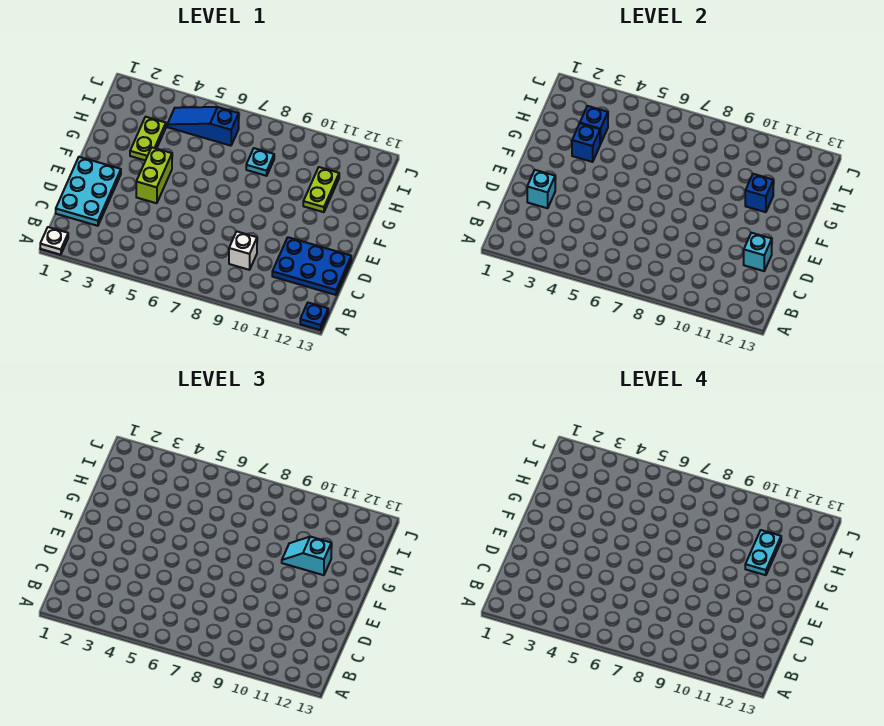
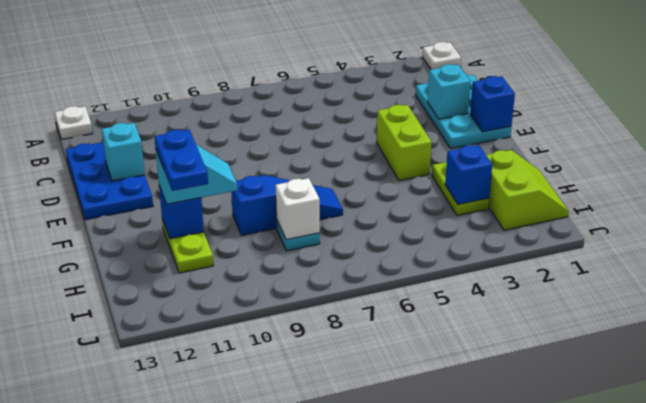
blue 1x1 plate [300,303,328,330] -> white 1x1 plate [55,106,93,139]
white 1x1 brick [229,232,257,270] -> white 1x1 brick moved to [275,178,320,240]
blue 2x3 plate [272,237,351,295] -> blue 2x3 plate turned to [66,142,153,220]
blue 1x1 brick [572,124,600,162] -> blue 1x1 brick moved to [470,76,515,132]
cyan 1x2 plate [745,530,781,575] -> blue 1x2 plate [154,130,208,191]
none -> lime 2x2 slope [486,150,569,230]
blue 1x3 slope [167,107,239,146] -> blue 1x3 slope moved to [231,175,343,235]

